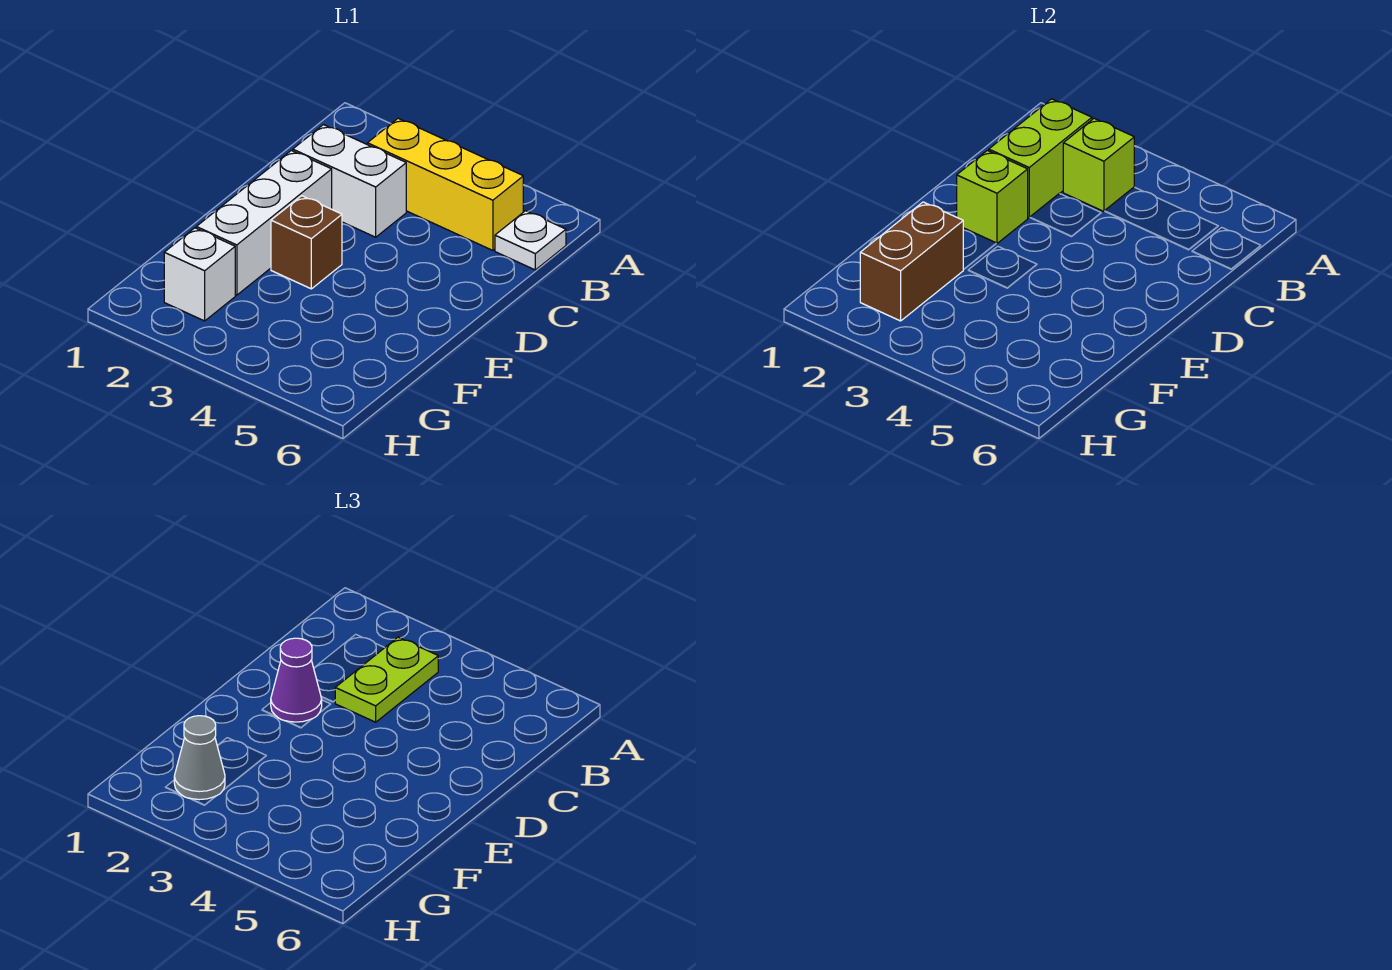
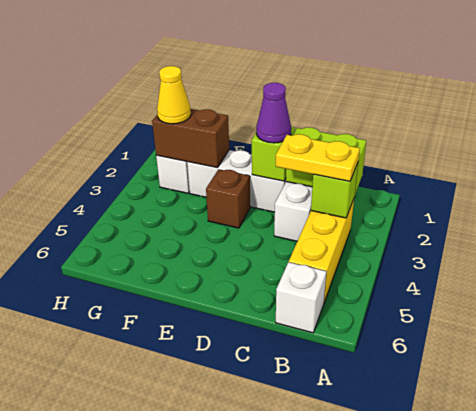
lime 1x2 plate [335,637,438,722] -> yellow 1x2 plate [276,134,360,181]
white 1x1 plate [495,211,566,270] -> white 1x1 brick [276,262,326,333]
grey 1x1 cone [174,716,225,800] -> yellow 1x1 cone [157,66,191,124]

